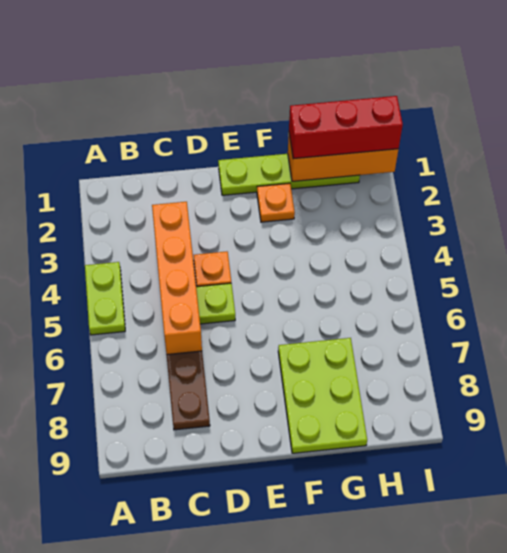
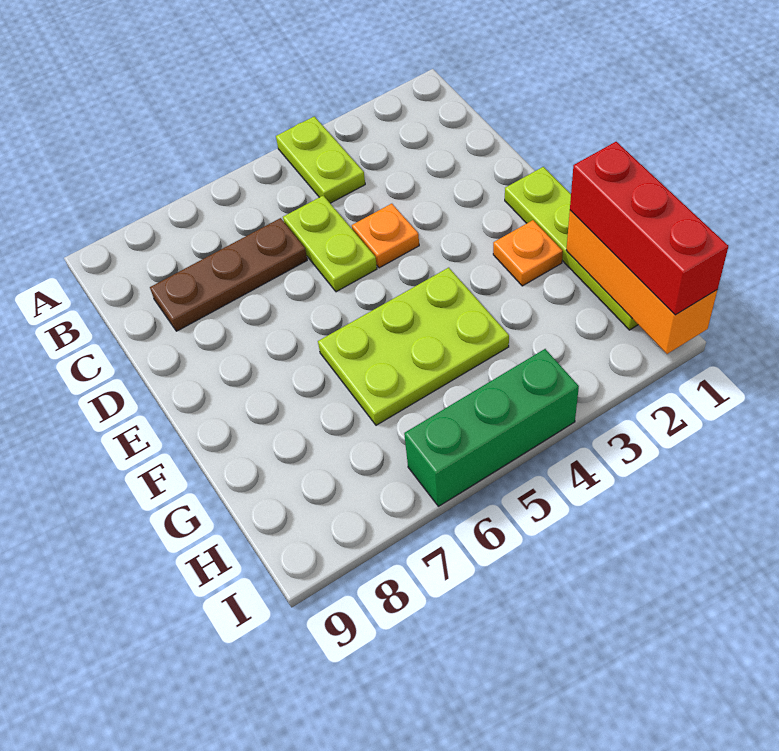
lime 1x2 plate [85,262,125,335] -> lime 1x2 plate turned to [276,116,365,203]
orange 1x4 brick [152,202,202,355] -> none
lime 2x3 plate [278,338,367,453] -> lime 2x3 plate moved to [318,268,509,425]
none -> green 1x3 brick [404,349,579,506]

